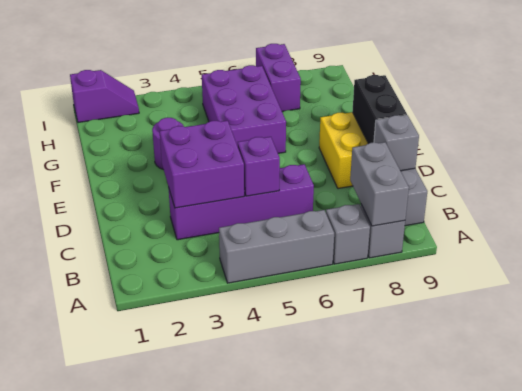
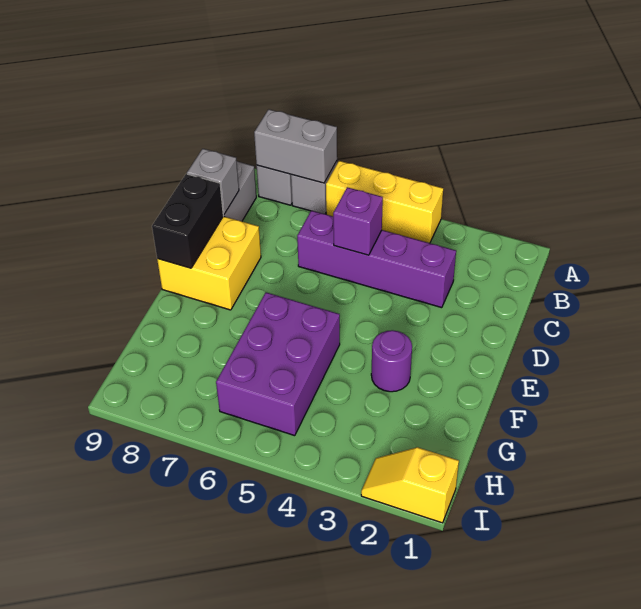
grey 1x3 brick [219,210,334,283] -> yellow 1x3 brick [326,161,443,243]
grey 1x2 brick [350,142,409,226] -> grey 1x2 brick turned to [254,109,337,183]
purple 2x2 brick [160,121,244,208] -> none
purple 1x2 brick [256,44,301,111] -> none
purple 1x2 slope [70,70,139,123] -> yellow 1x2 slope [361,447,459,523]

